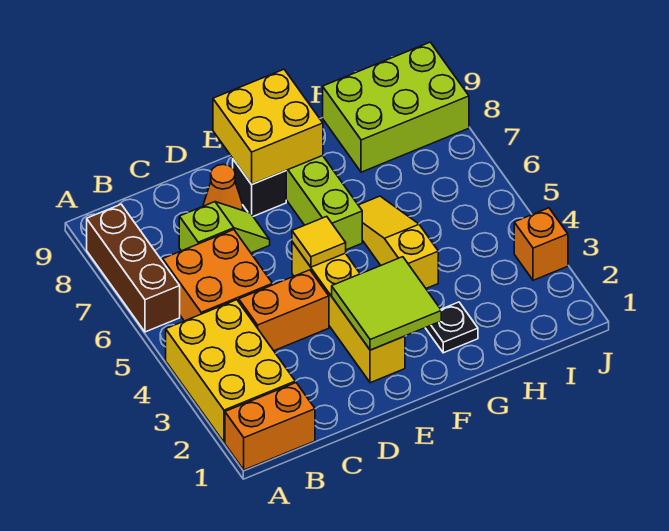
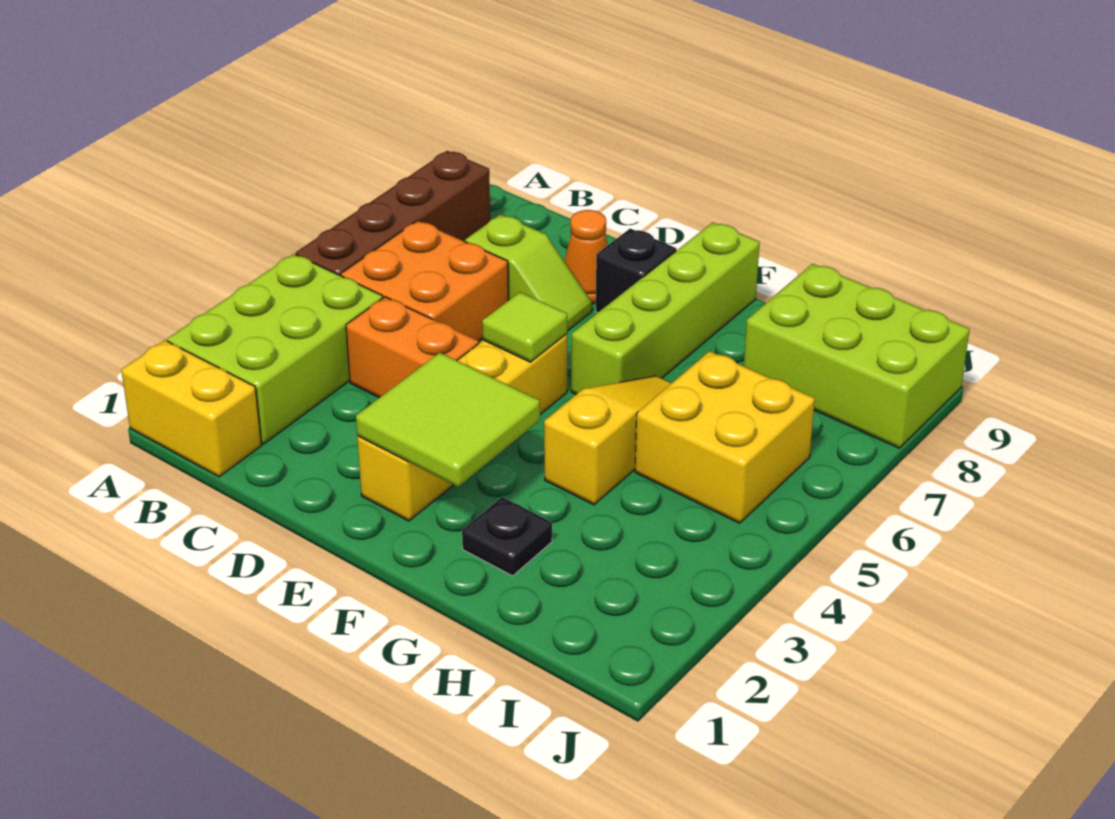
orange 1x2 brick [225,383,315,470] -> yellow 1x2 brick [121,340,261,477]
yellow 2x3 brick [166,300,295,442] -> lime 2x3 brick [167,254,383,444]
brown 1x3 brick [87,204,180,332] -> brown 1x4 brick [296,151,490,276]
yellow 1x1 tile [292,216,346,267] -> lime 1x1 tile [482,292,567,362]
yellow 2x2 brick [213,69,323,184] -> yellow 2x2 brick moved to [635,351,815,523]
orange 1x1 brick [514,208,568,280] -> none

